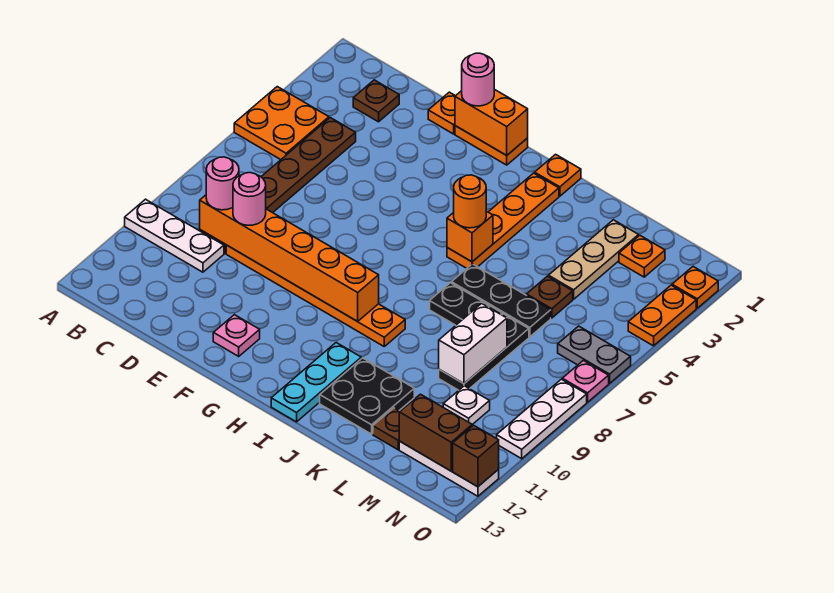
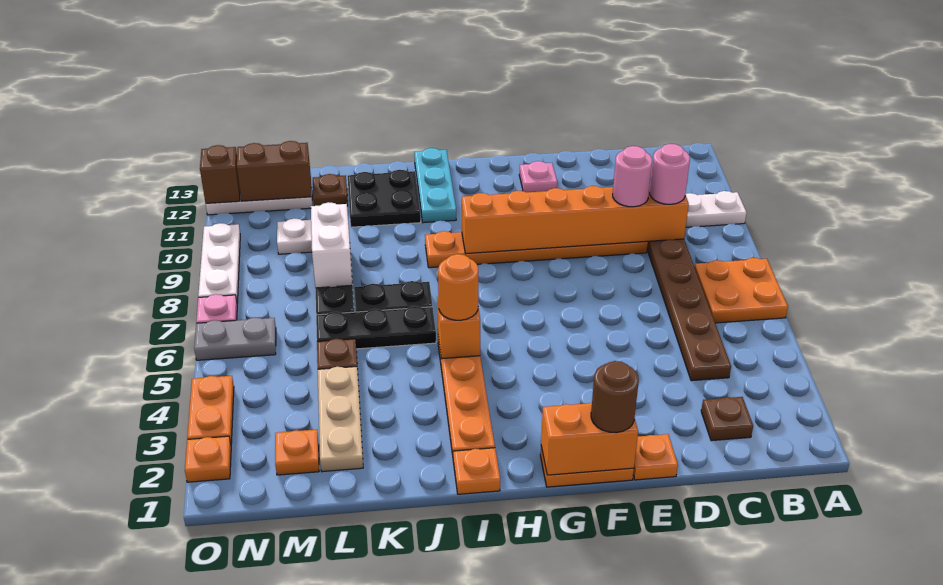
orange 2x2 plate [234,87,329,160] -> orange 2x2 plate moved to [694,258,788,323]
pink 1x1 round brick [462,53,494,106] -> brown 1x1 round brick [591,361,639,433]

